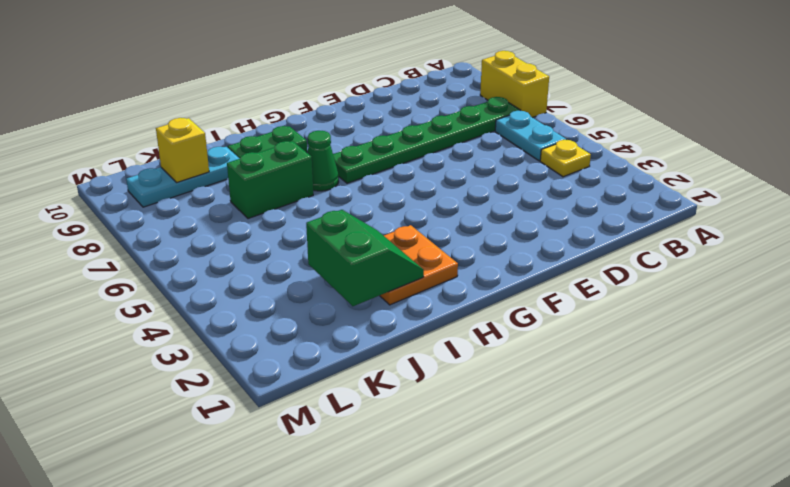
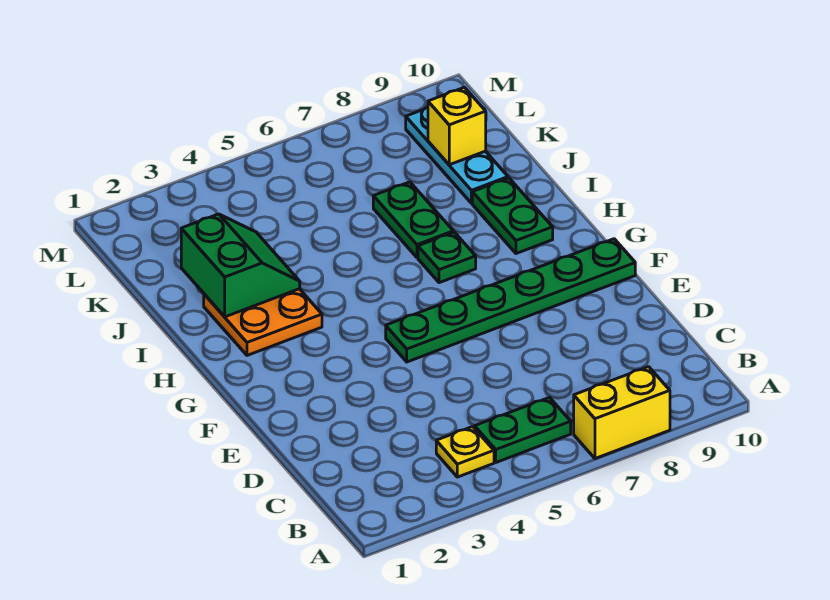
cyan 1x2 plate [495,110,566,161] -> green 1x2 plate [475,398,571,462]
green 1x6 plate [333,97,520,183] -> green 1x6 plate turned to [386,239,635,362]
green 1x1 cone [307,131,339,191] -> green 1x1 plate [418,232,476,283]
green 2x2 slope [306,210,424,306] -> green 2x2 slope turned to [181,214,300,317]
green 1x2 brick [227,141,313,219] -> green 1x2 plate [373,182,453,257]

